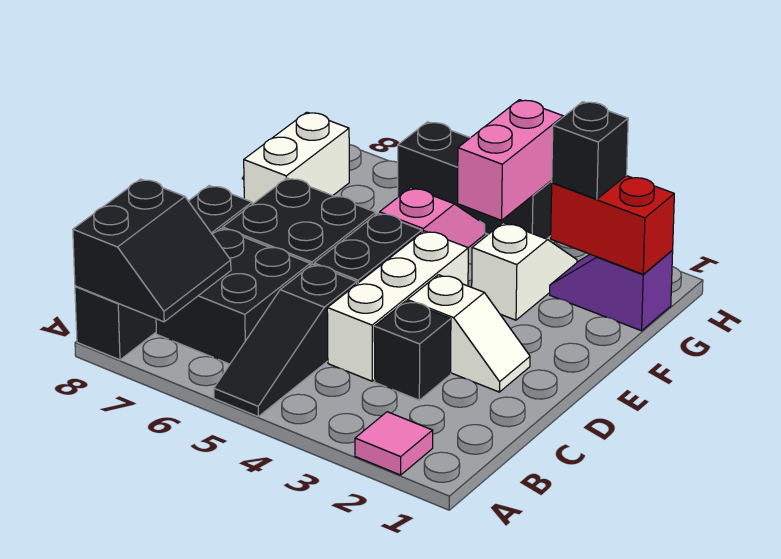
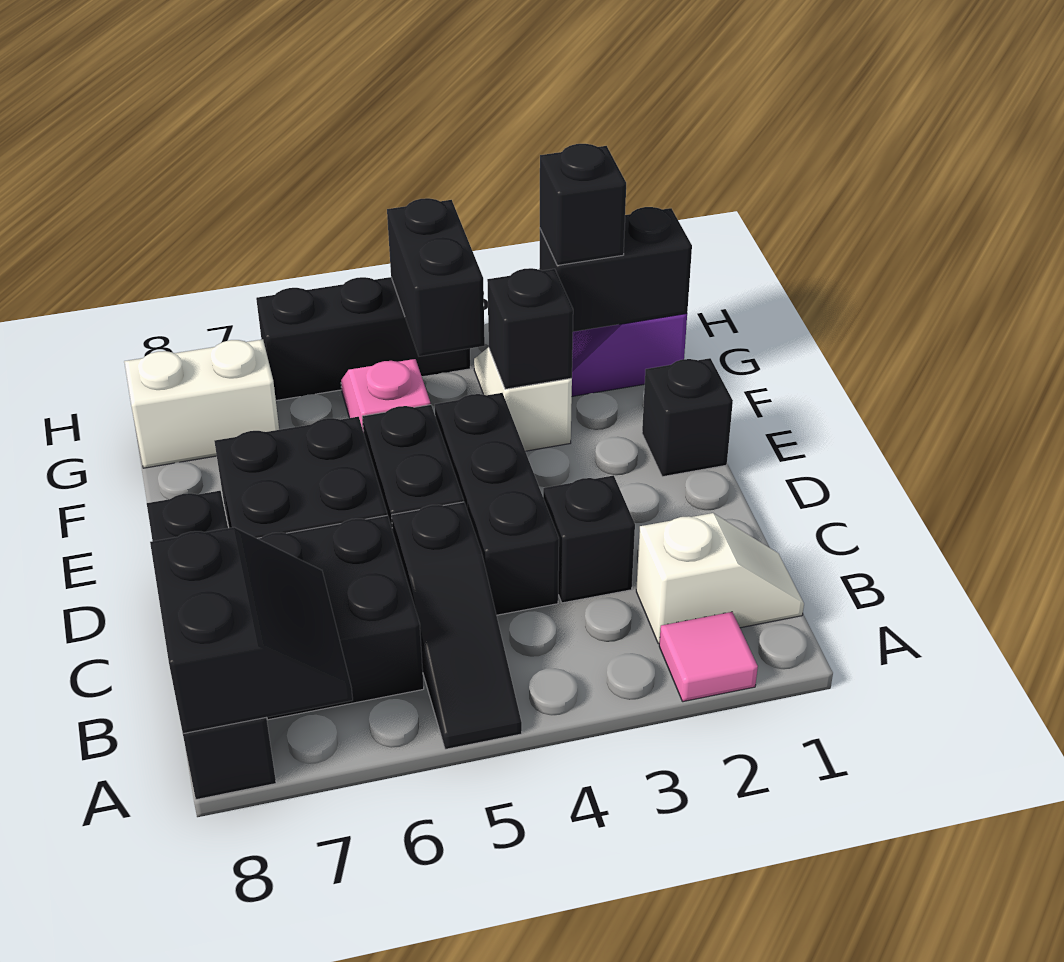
white 1x3 brick [327,231,468,381] -> black 1x3 brick [435,393,559,615]
white 1x2 slope [407,275,530,392] -> white 1x2 slope moved to [636,513,804,644]
none -> black 1x1 brick [642,358,733,477]
none -> black 1x1 brick [487,268,573,389]
white 1x2 brick [244,112,349,204] -> white 1x2 brick turned to [124,339,279,468]
red 1x2 brick [551,176,674,274] -> black 1x2 brick [539,207,692,332]
pink 1x2 brick [458,100,563,220] -> black 1x2 brick [387,198,485,356]

